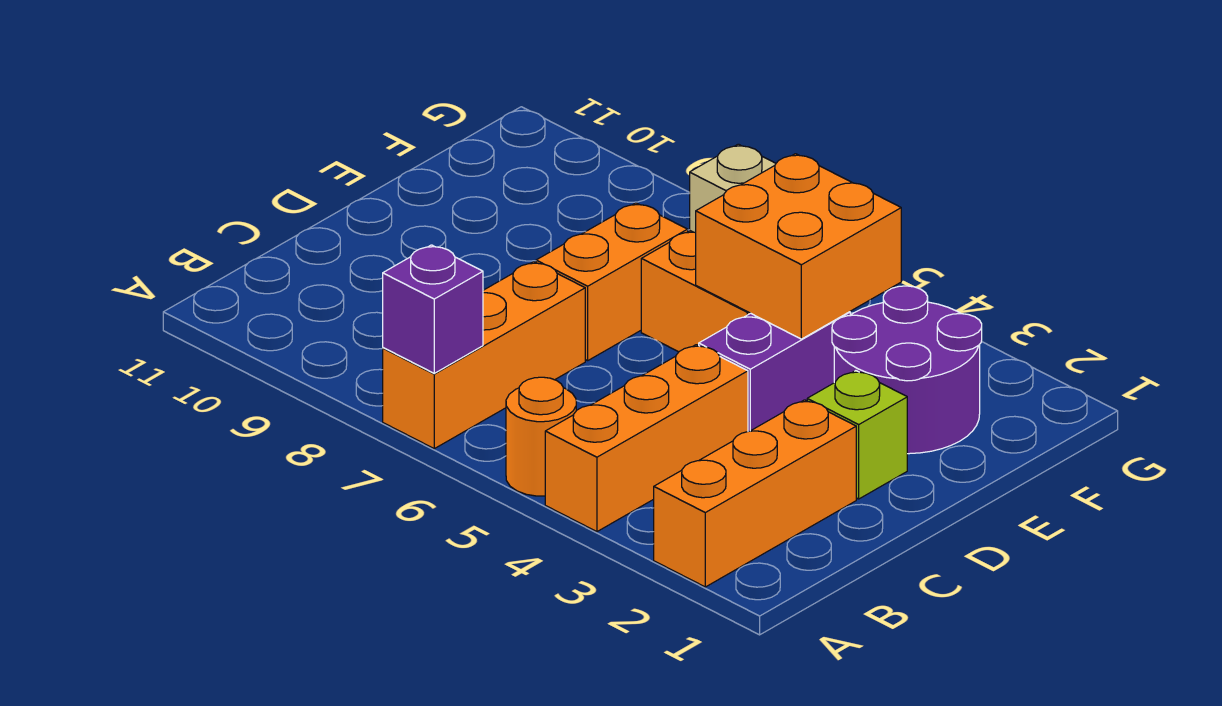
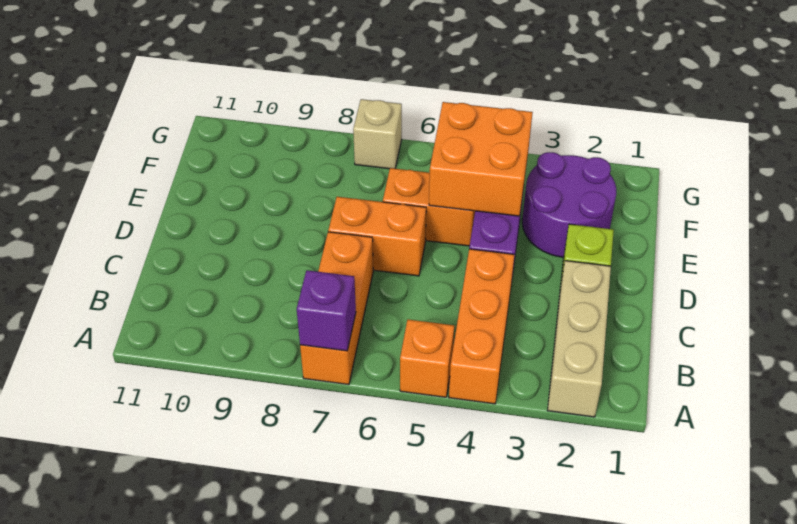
orange 1x3 brick [654,400,856,587] -> tan 1x3 brick [548,261,611,417]
orange 1x1 round brick [506,377,576,496] -> orange 1x1 brick [400,320,454,397]
orange 1x2 brick [536,203,688,361] -> orange 1x2 brick turned to [328,197,426,276]

